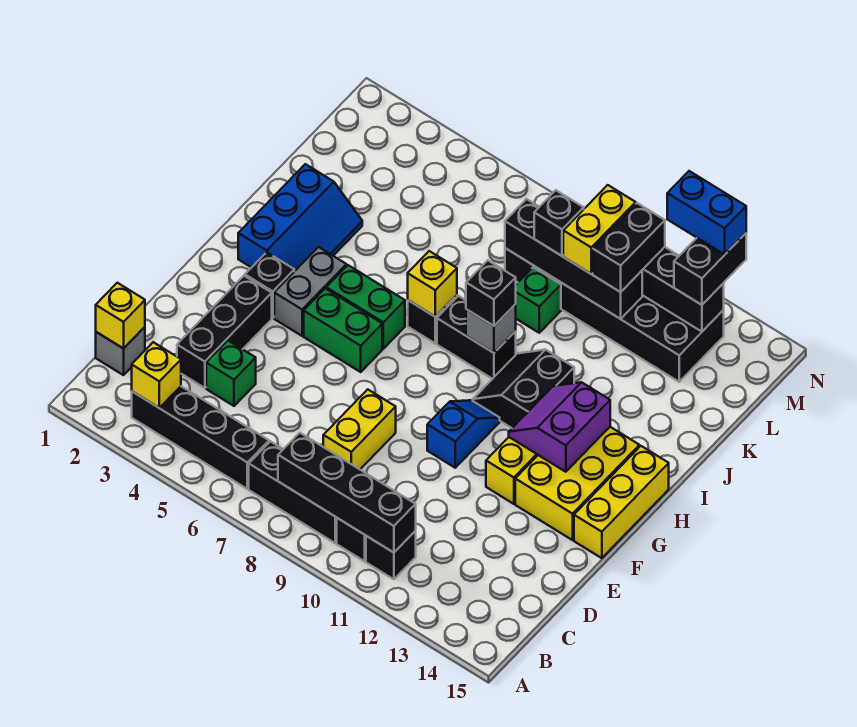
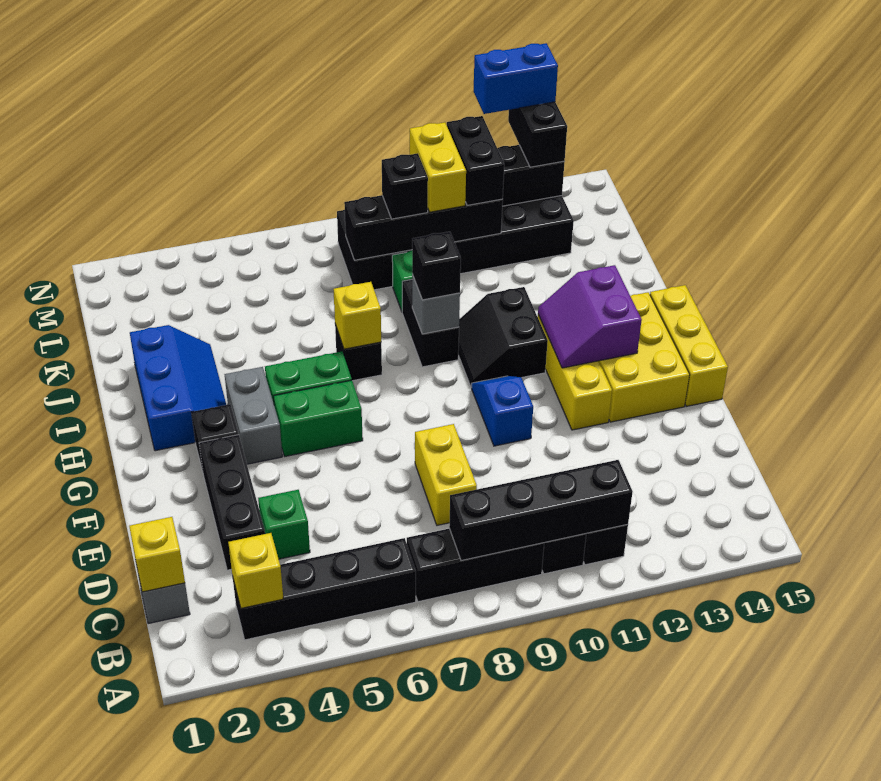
black 1x2 brick [437,296,516,379] -> black 1x2 brick turned to [402,280,459,367]

